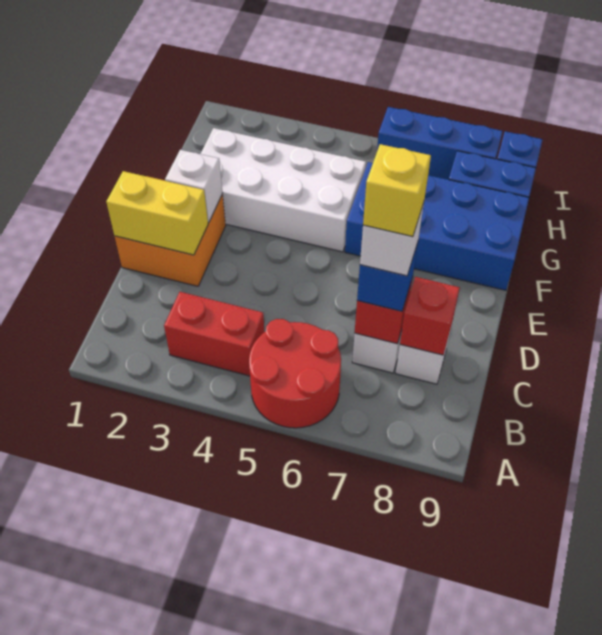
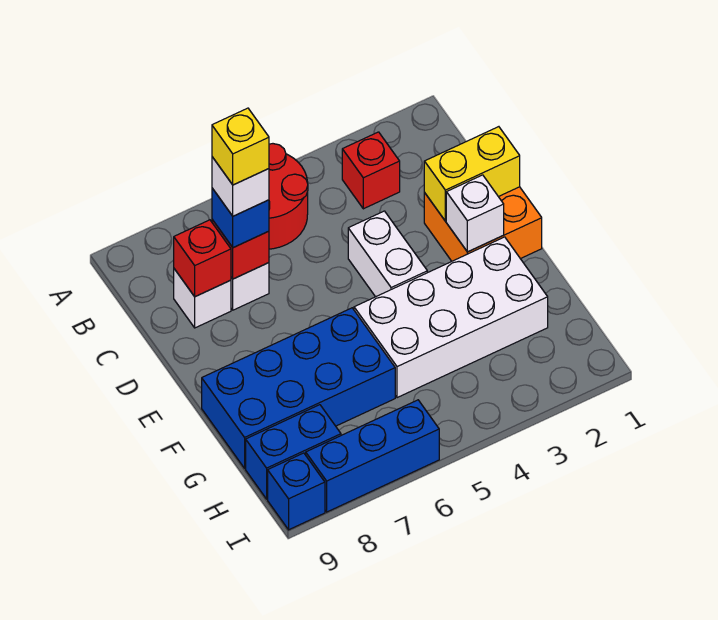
red 1x2 brick [164,292,264,376] -> red 1x1 brick [342,132,400,209]
none -> white 1x2 brick [348,211,427,297]

